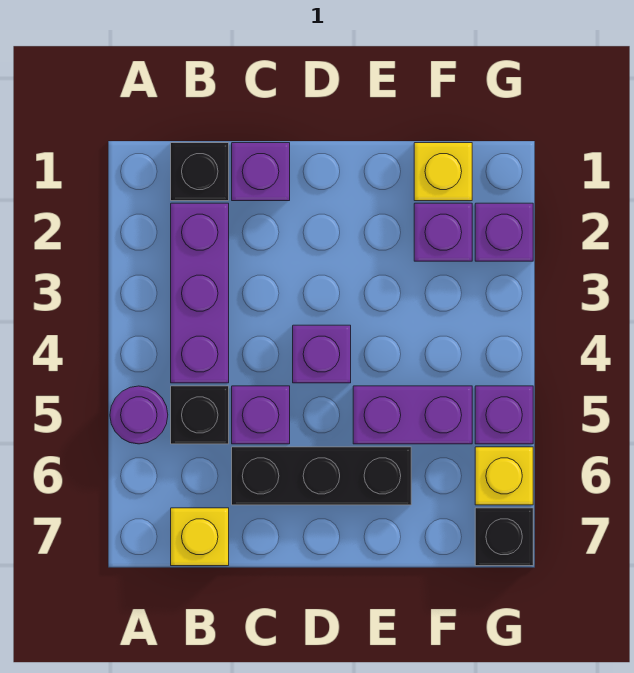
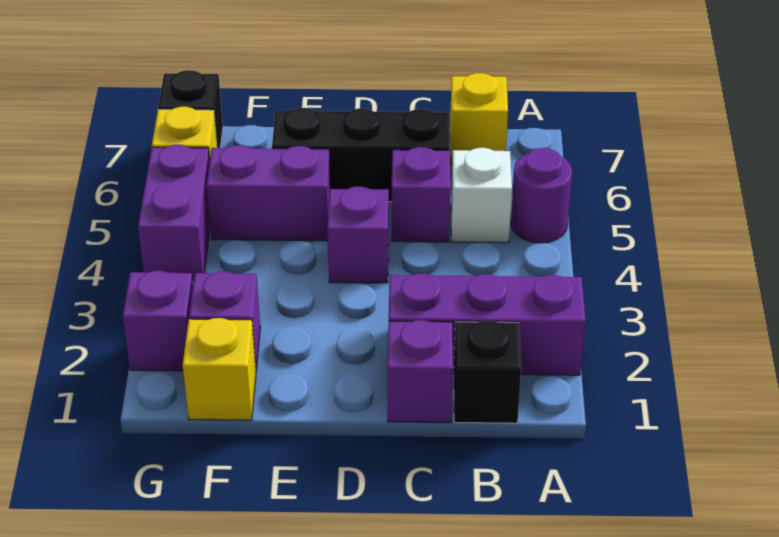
purple 1x3 brick [171,203,229,383] -> purple 1x3 brick turned to [389,274,586,375]
black 1x1 brick [171,386,229,444] -> white 1x1 brick [451,148,512,243]
purple 1x1 brick [475,386,533,444] -> purple 1x2 brick [138,145,210,281]

